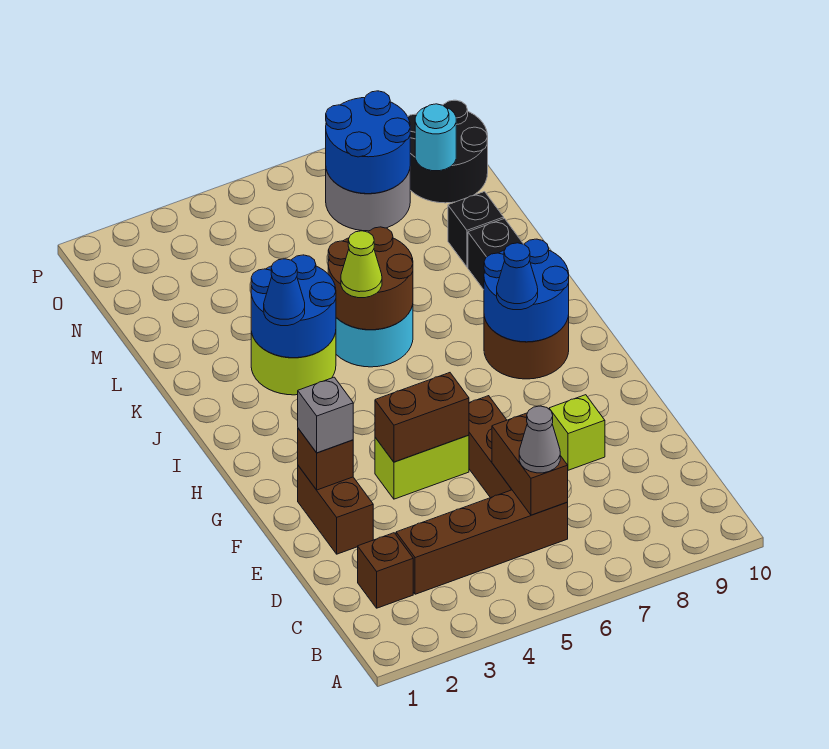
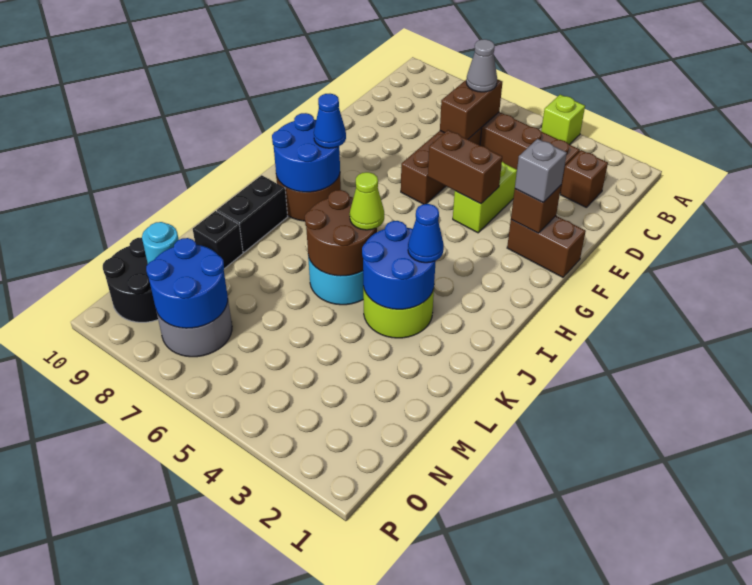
brown 1x2 brick [298,466,373,554] -> brown 1x2 brick turned to [507,216,586,277]
lime 1x1 brick [549,395,605,470] -> lime 1x1 brick moved to [541,95,585,145]
lime 1x2 brick [375,435,469,499] -> lime 1x2 brick turned to [453,162,517,233]

